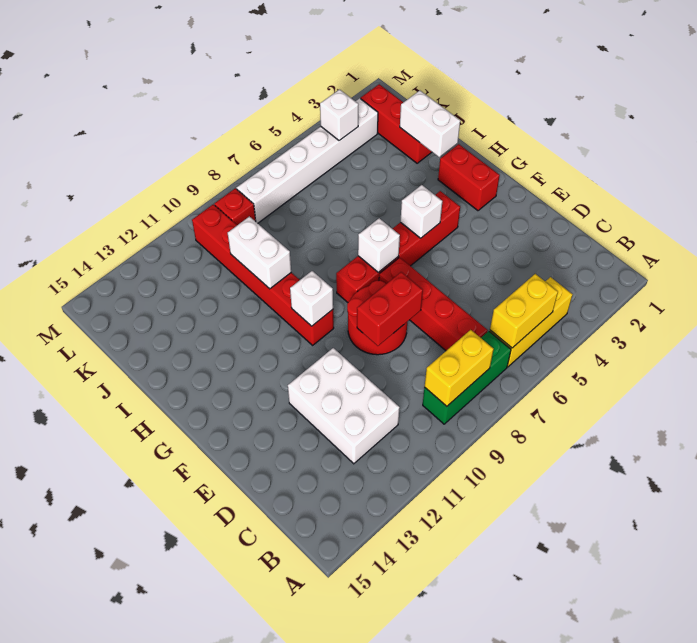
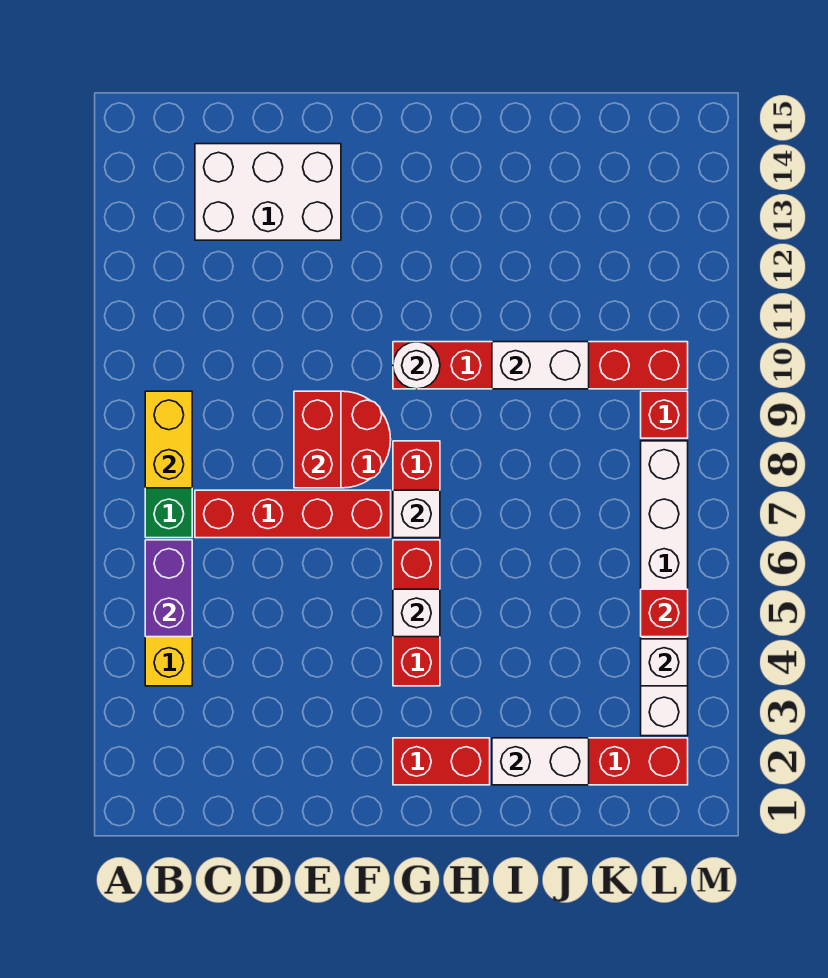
yellow 1x2 brick [490,274,558,348] -> purple 1x2 brick [145,540,192,637]
white 2x3 brick [288,348,400,464] -> white 2x3 brick moved to [195,144,341,240]
white 1x1 brick [290,271,333,326] -> white 1x1 round brick [393,342,440,389]
none -> red 1x1 brick [641,589,688,637]

